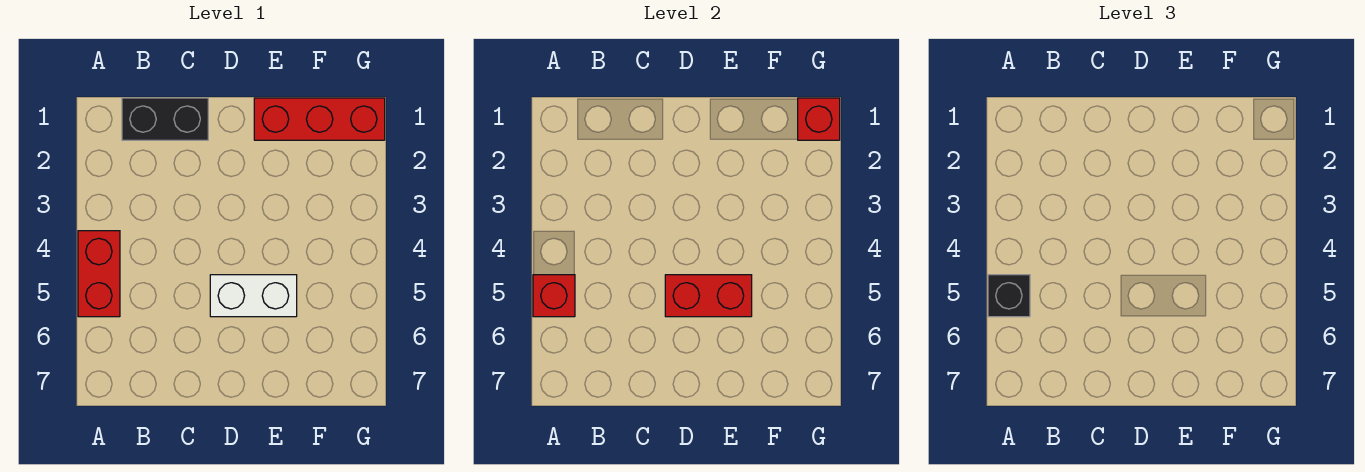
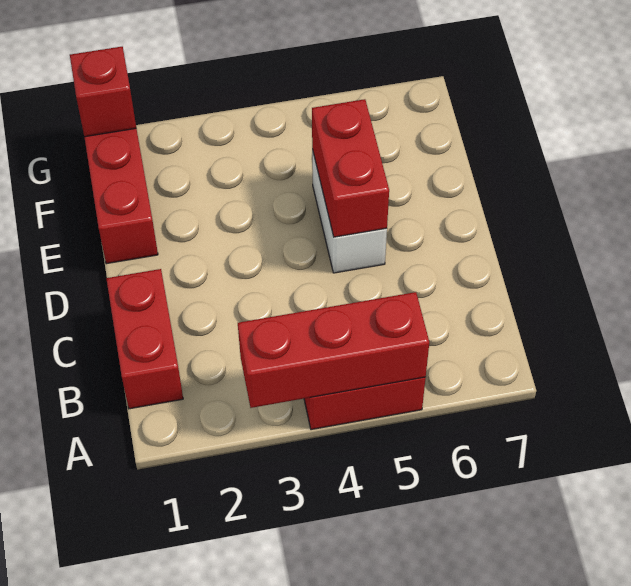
red 1x1 brick [533,275,575,317] -> red 1x3 brick [238,292,429,408]
black 1x1 brick [988,275,1030,317] -> none
black 1x2 brick [122,98,208,140] -> red 1x2 brick [106,269,183,409]

